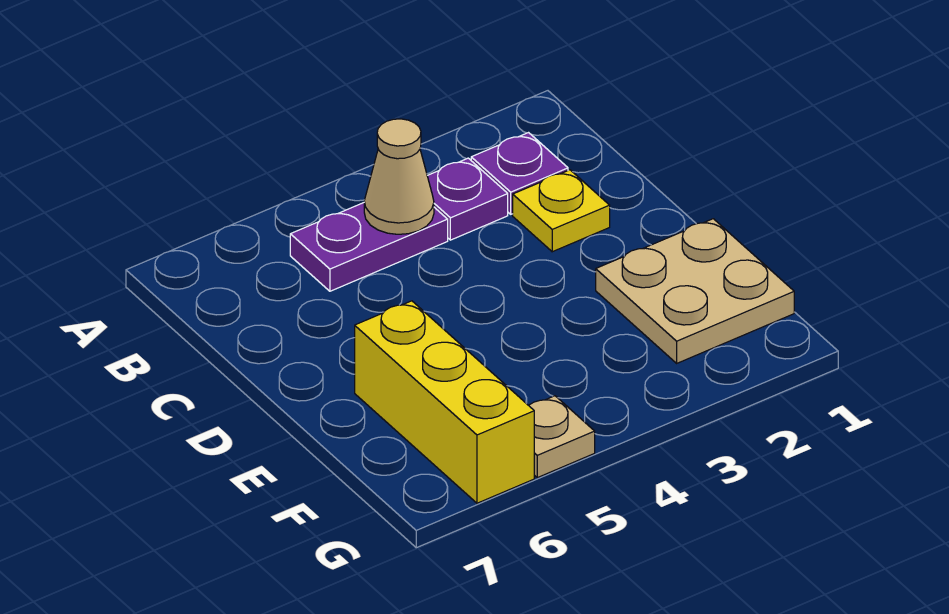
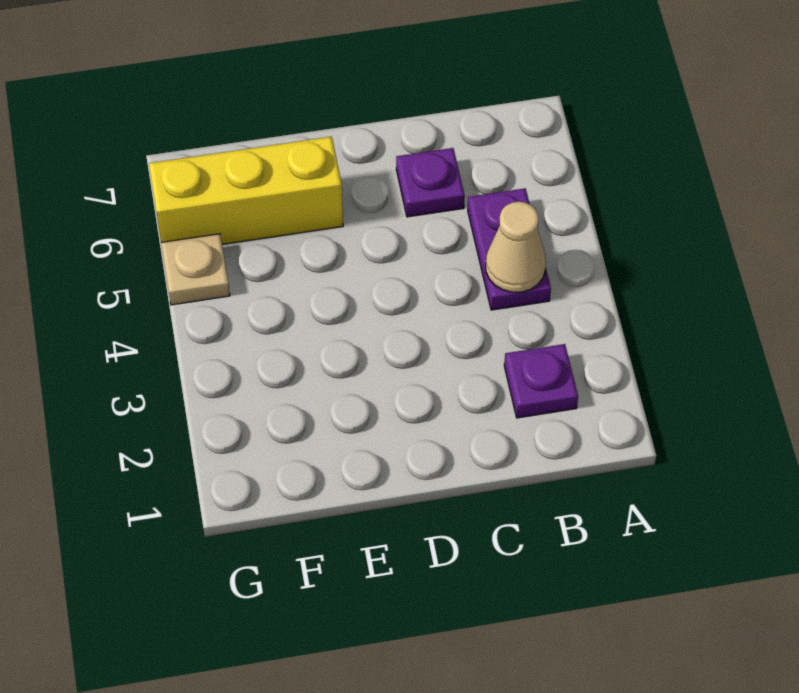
purple 1x1 plate [427,158,508,240] -> purple 1x1 plate moved to [396,148,465,217]
yellow 1x1 plate [513,170,610,252] -> none
tan 2x2 plate [596,219,794,363] -> none

